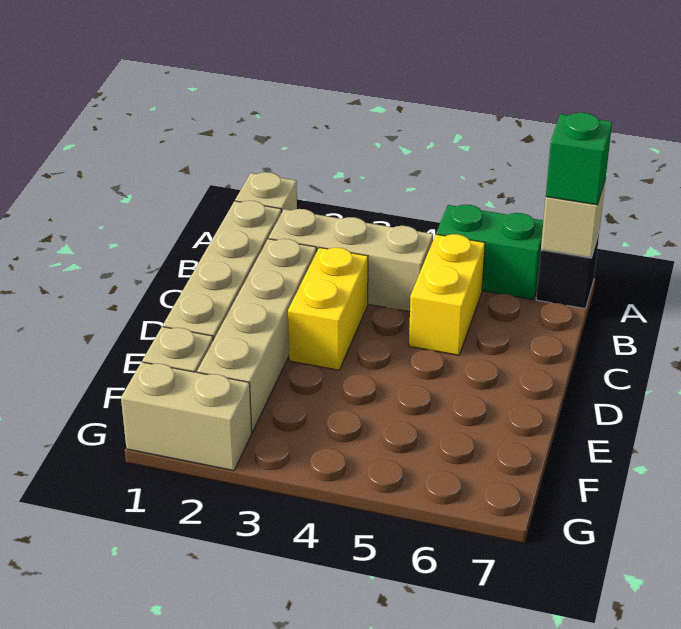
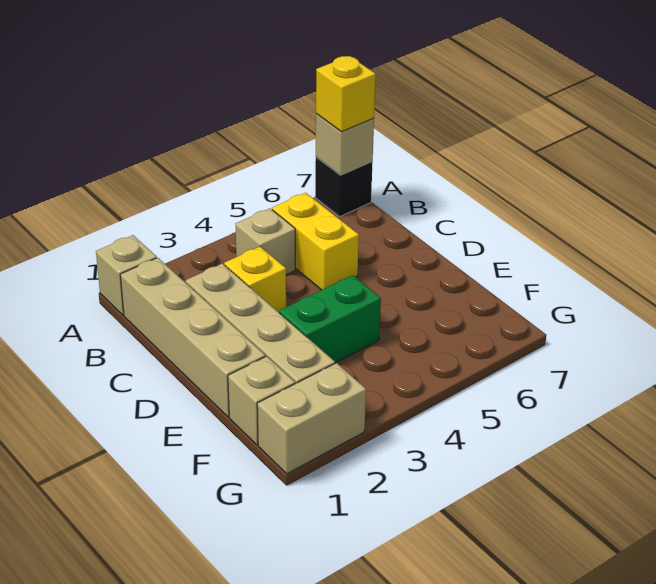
green 1x2 brick [436,205,543,300] -> green 1x2 brick moved to [279,275,381,363]
green 1x1 brick [546,113,612,205] -> yellow 1x1 brick [316,56,376,132]
tan 1x3 brick [269,209,433,312] -> tan 1x1 brick [236,208,295,275]
yellow 1x2 brick [288,247,368,370] -> yellow 1x1 brick [224,247,286,312]

